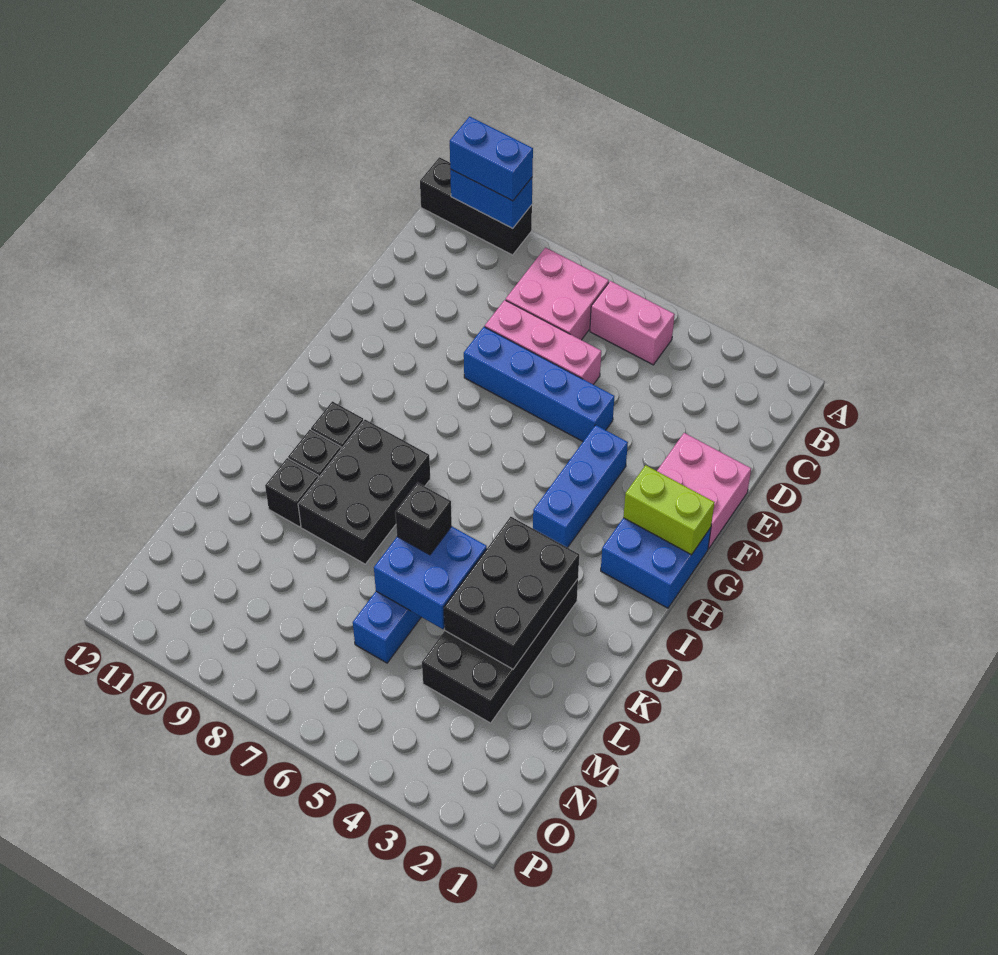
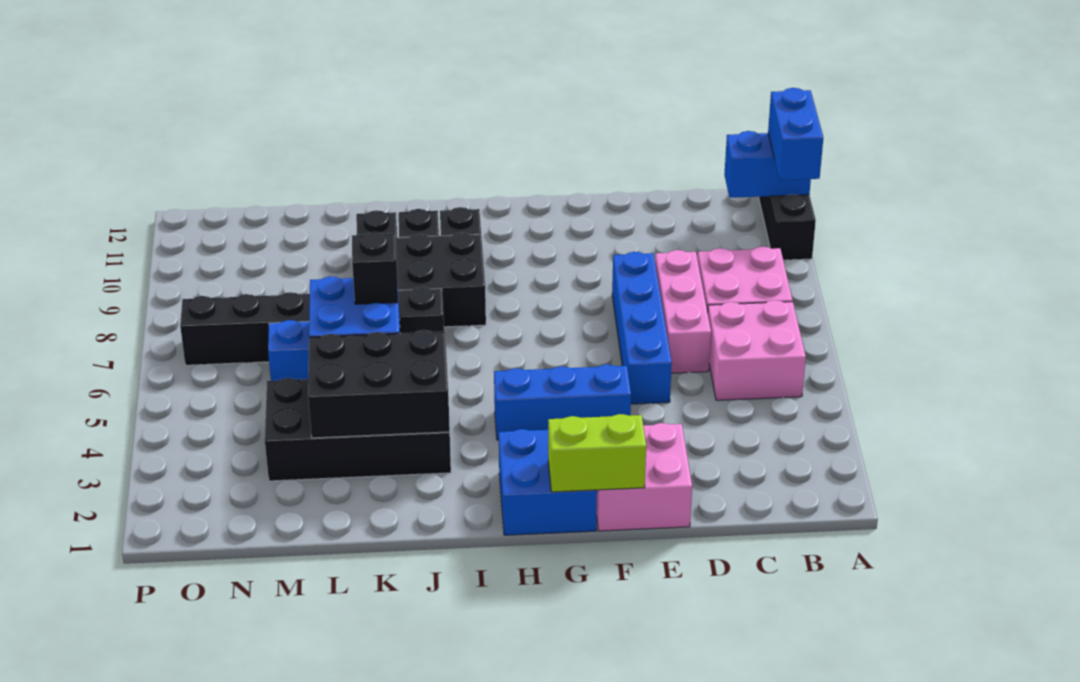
blue 1x2 brick [450,169,532,228] -> blue 1x2 brick turned to [724,131,811,198]
pink 1x2 brick [590,281,675,365] -> pink 2x2 brick [708,300,806,400]
lime 1x2 brick [623,465,715,555] -> lime 1x2 brick turned to [548,414,646,492]
none -> black 1x6 brick [180,287,444,365]

